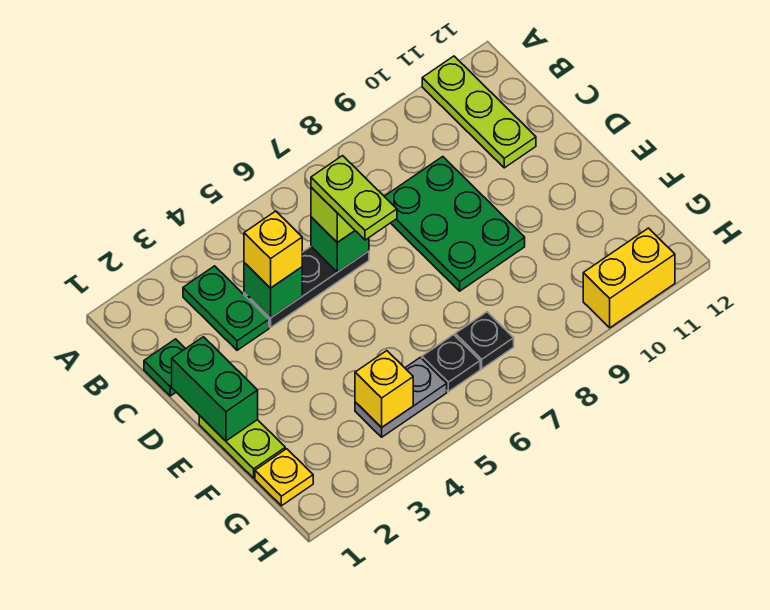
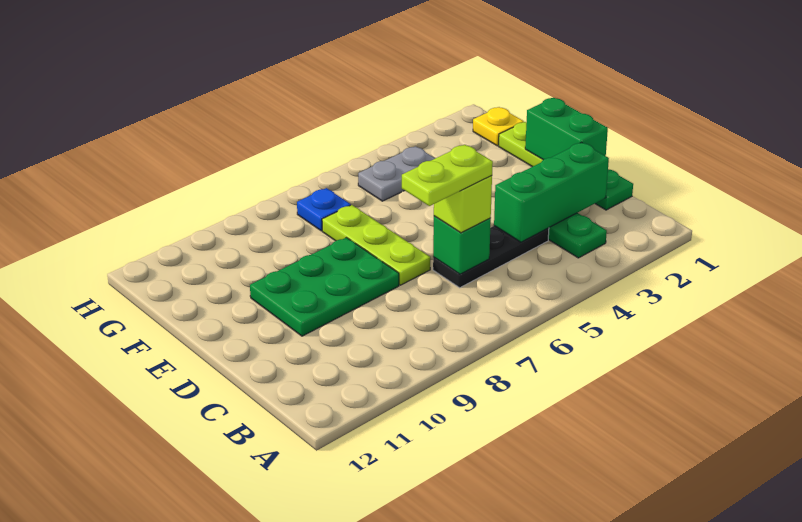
lime 1x3 plate [422,56,536,168] -> lime 1x3 plate moved to [322,205,430,285]
green 1x1 brick [244,263,302,318] -> green 1x3 brick [494,142,609,242]
yellow 1x1 brick [244,211,302,288] -> none
lime 1x2 plate [311,156,397,240] -> lime 1x2 plate turned to [402,145,493,206]
green 2x3 plate [384,157,525,291] -> green 2x3 plate turned to [250,237,399,336]
yellow 1x1 brick [355,351,413,428] -> none
black 1x1 plate [422,335,480,392] -> none
black 1x1 plate [455,312,514,369] -> blue 1x1 plate [297,188,351,231]
yellow 1x2 brick [583,228,675,328] -> none

